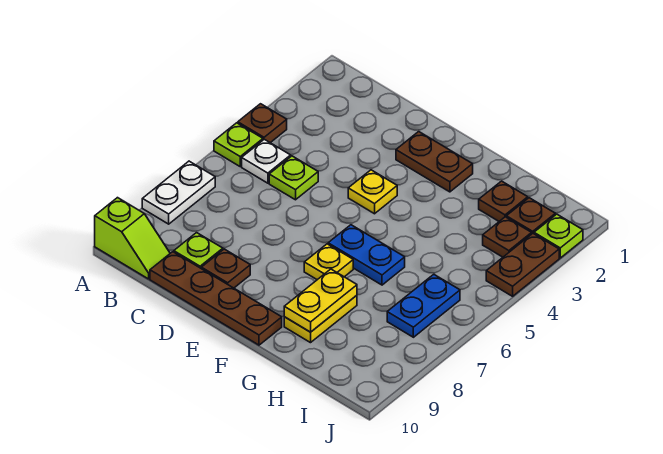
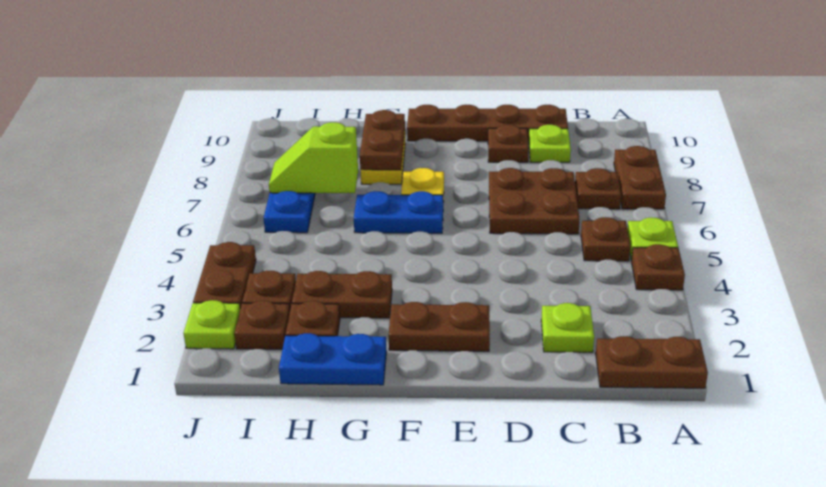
none -> brown 1x2 plate [596,336,708,388]
white 1x2 plate [142,161,215,224] -> brown 1x2 plate [614,146,666,209]
lime 1x2 slope [95,198,170,279] -> lime 1x2 slope moved to [269,122,358,193]
white 1x1 plate [242,139,291,183] -> brown 1x1 plate [581,217,630,261]
none -> brown 1x1 plate [575,168,621,209]
lime 1x1 plate [269,156,318,200] -> lime 1x1 plate moved to [541,303,594,352]
none -> brown 2x2 plate [489,168,580,234]
yellow 1x1 plate [348,170,397,214] -> none
none -> blue 1x2 plate [279,333,387,385]
none -> brown 1x2 plate [292,271,392,318]
yellow 1x2 plate [284,269,357,332] -> brown 1x2 plate [360,110,405,170]

